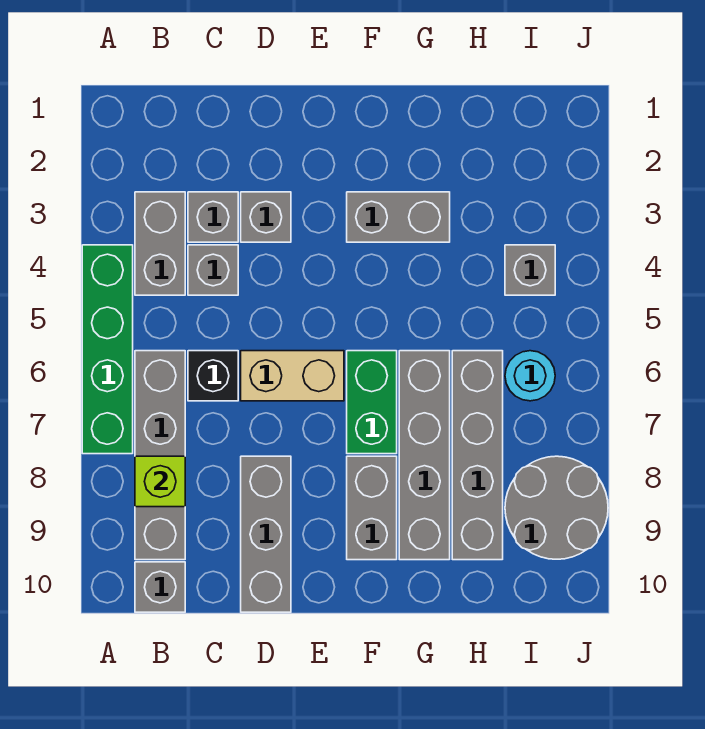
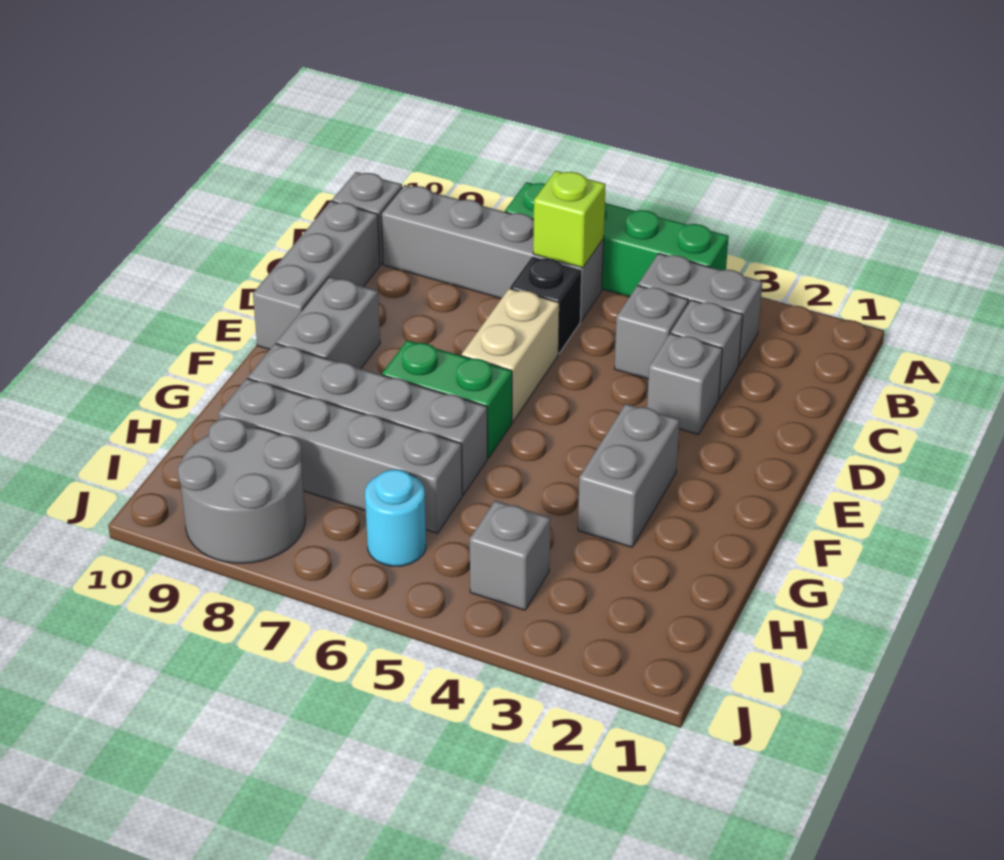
lime 1x1 brick [135,456,185,507] -> lime 1x1 brick moved to [533,171,606,268]
grey 1x3 brick [241,456,291,612] -> grey 1x3 brick turned to [253,201,380,350]
grey 1x2 brick [347,456,397,560] -> grey 1x2 brick turned to [276,277,380,369]

